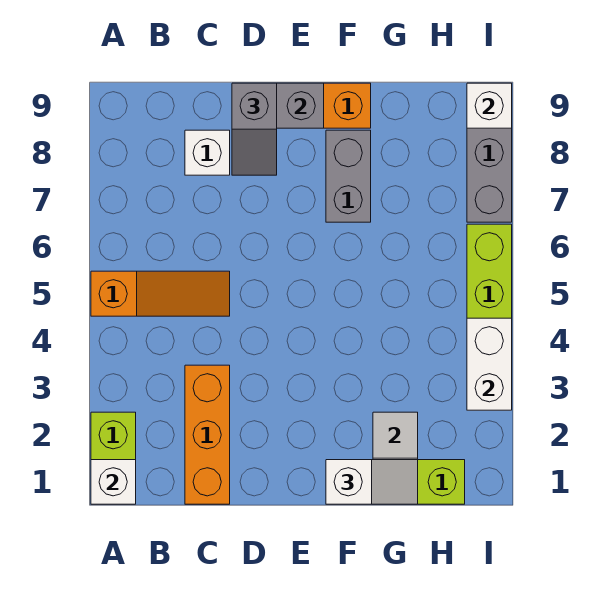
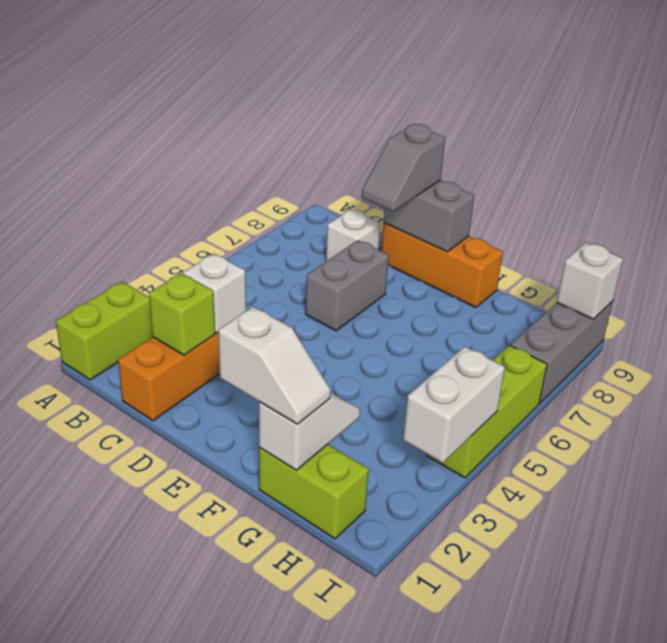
white 1x1 brick [91,460,136,504] -> white 1x1 brick moved to [183,254,246,333]
orange 1x3 slope [91,271,230,316] -> none
none -> lime 1x1 brick [149,273,215,355]
grey 1x2 brick [326,130,371,222] -> grey 1x2 brick moved to [306,240,389,331]

